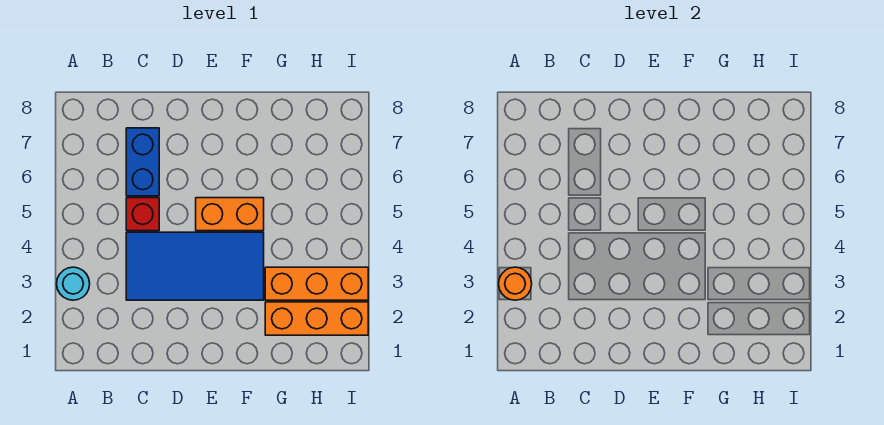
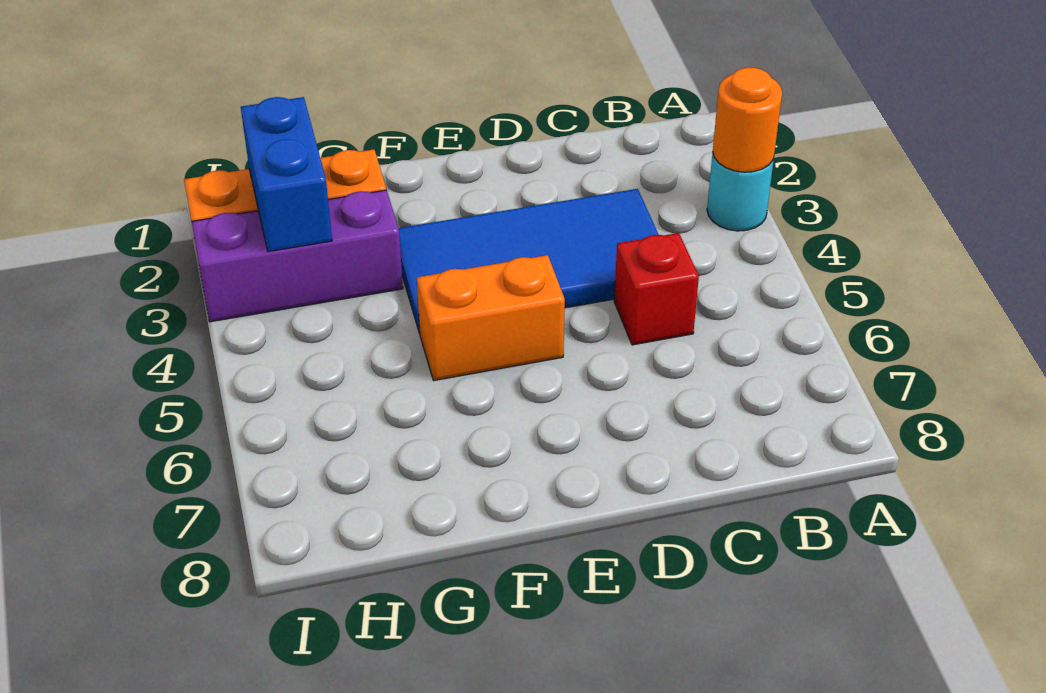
blue 1x2 brick [126,128,159,196] -> blue 1x2 brick moved to [241,97,332,252]
orange 1x3 brick [265,267,368,300] -> purple 1x3 brick [192,190,403,322]

